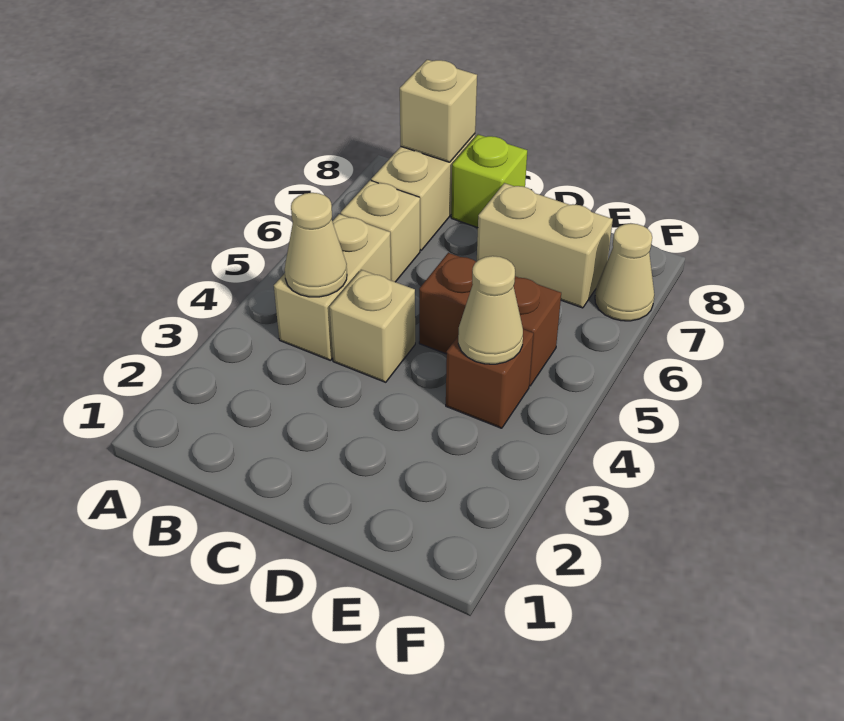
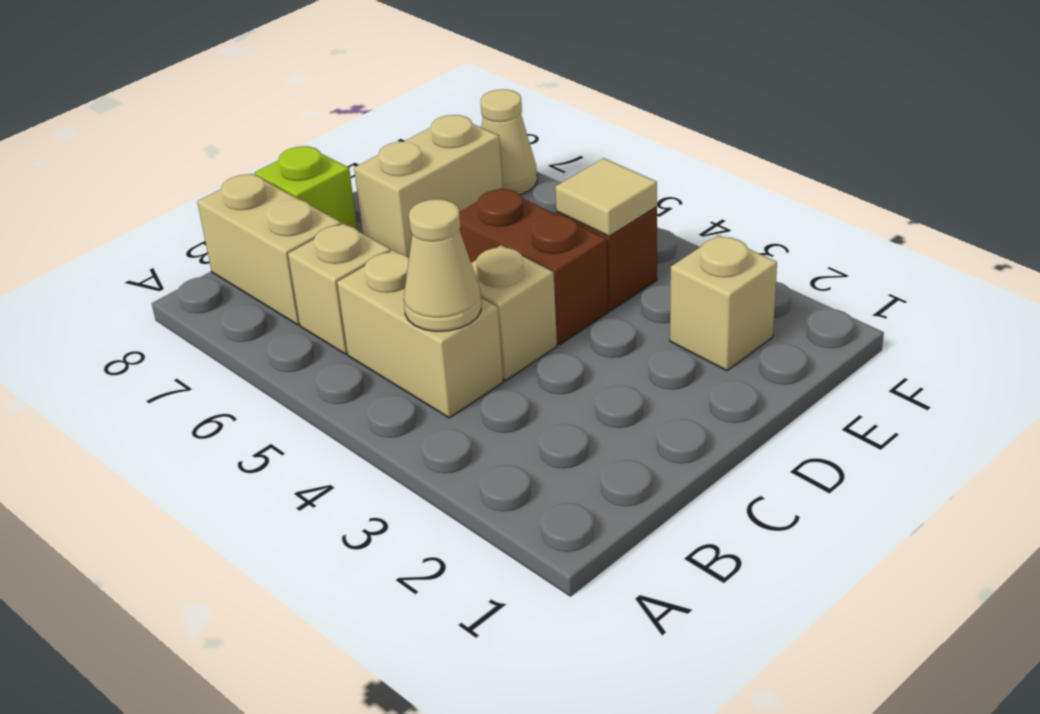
tan 1x1 brick [400,60,477,162] -> tan 1x1 brick moved to [670,235,777,371]
brown 1x2 brick [419,253,561,386] -> brown 1x2 brick turned to [459,188,608,345]
tan 1x1 cone [458,256,523,364] -> tan 1x1 tile [555,158,657,236]

